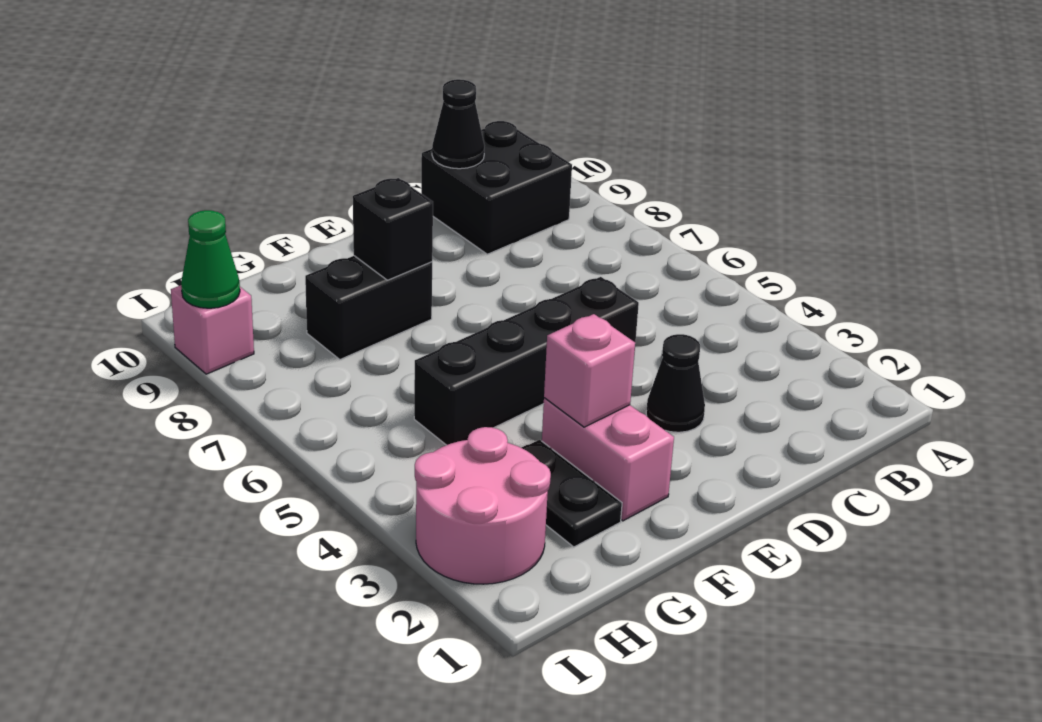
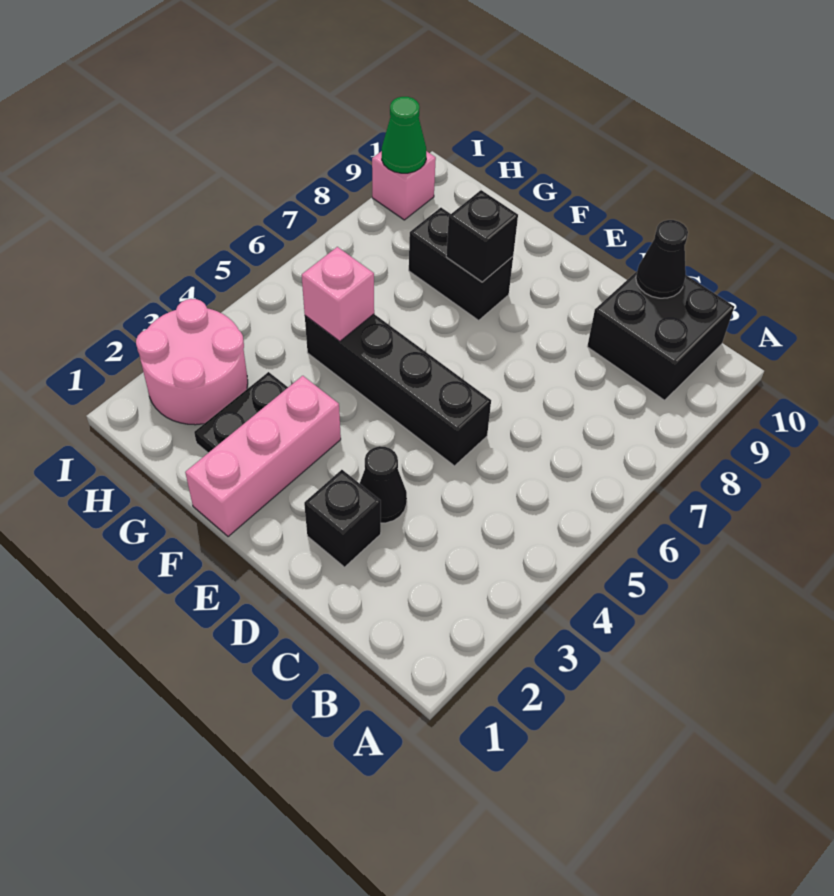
none -> black 1x1 brick [304,470,381,567]
pink 1x2 brick [542,398,674,521] -> pink 1x3 brick [185,376,341,537]
pink 1x1 brick [544,314,635,427] -> pink 1x1 brick moved to [302,247,374,341]

